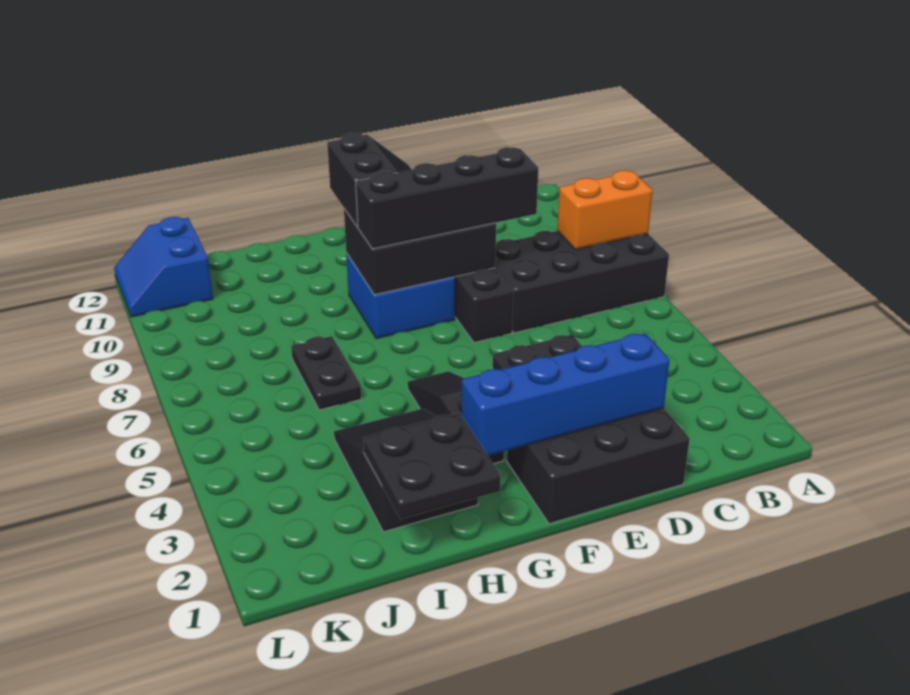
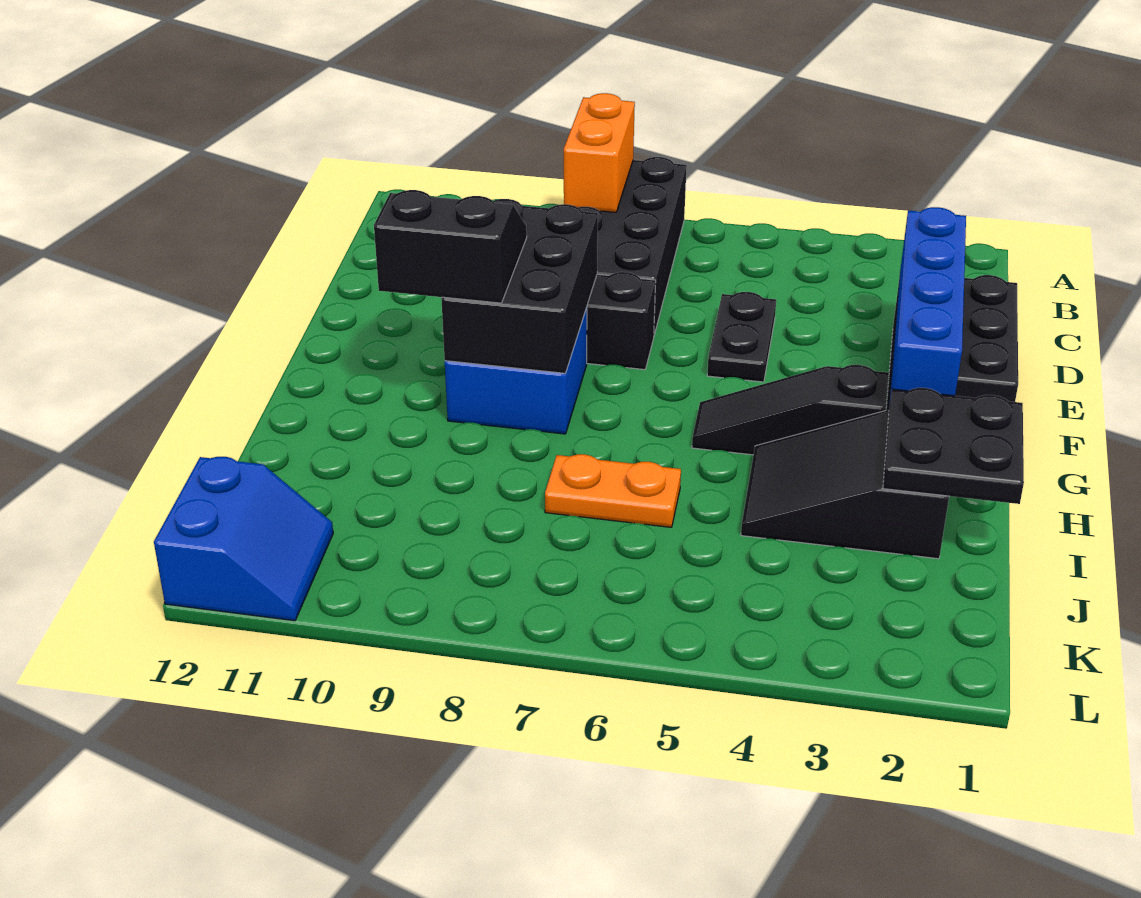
black 1x4 brick [356,147,539,249] -> none
black 1x2 plate [291,336,361,410] -> orange 1x2 plate [545,454,681,527]
blue 2x2 slope [114,217,213,317] -> blue 2x2 slope turned to [154,457,333,621]

